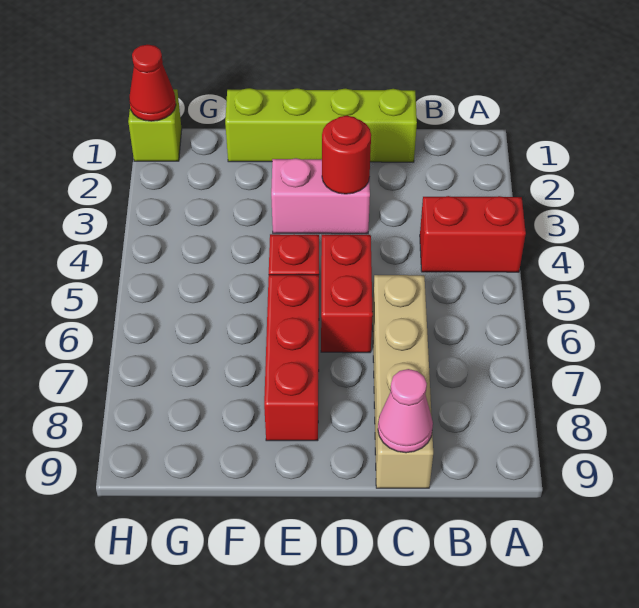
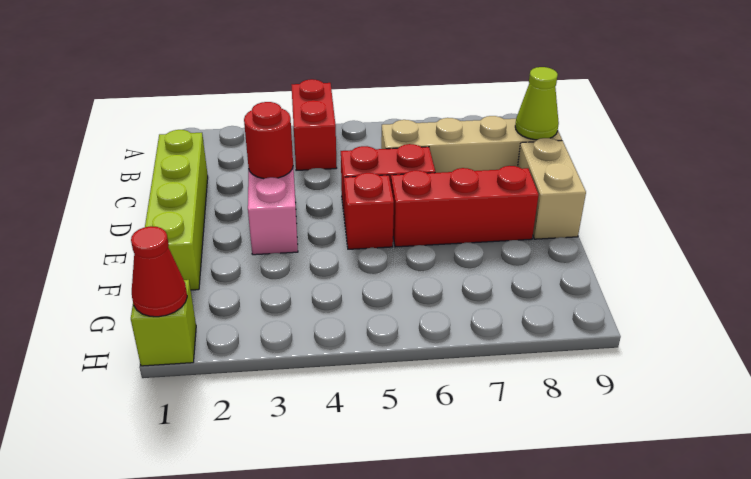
pink 1x1 cone [378,369,433,453] -> lime 1x1 cone [515,67,559,140]
none -> tan 1x2 brick [518,138,586,239]

